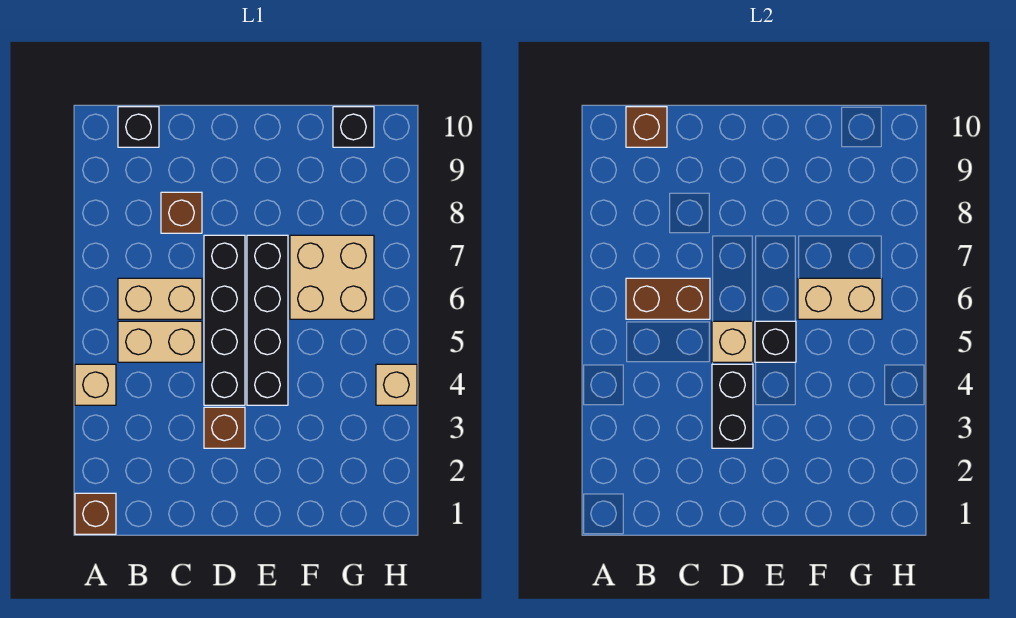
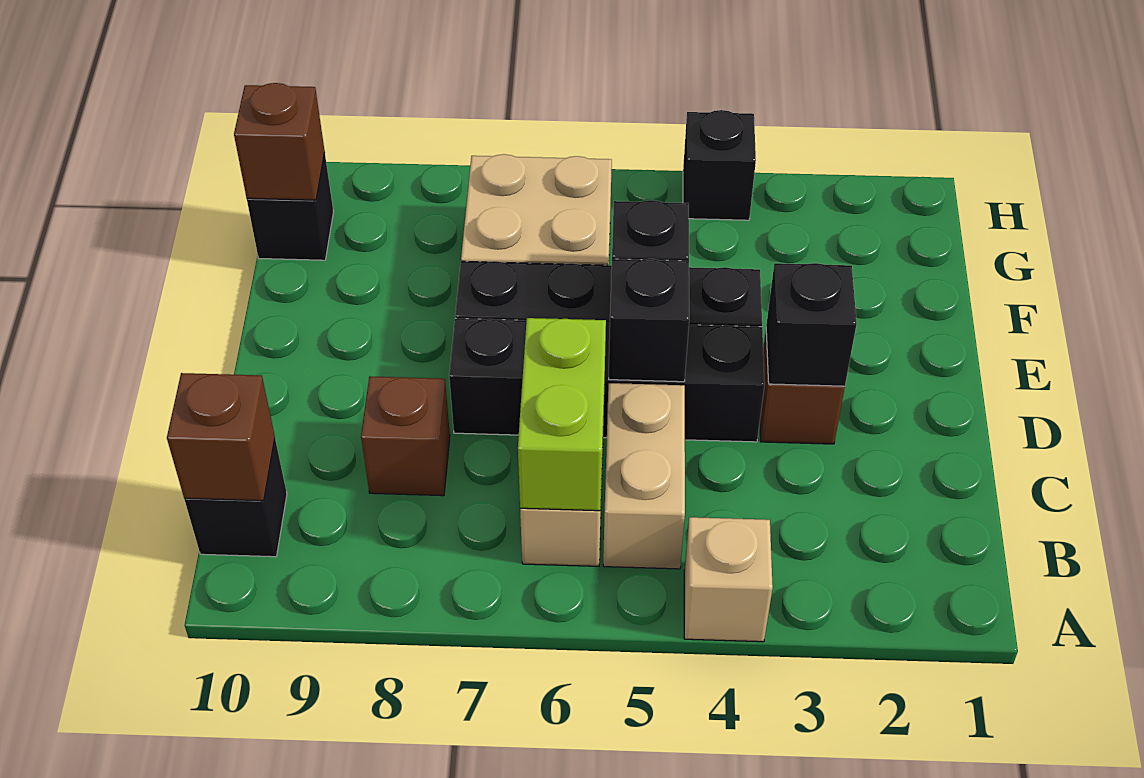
brown 1x1 brick [75,493,116,534] -> brown 1x1 brick moved to [234,83,325,200]
brown 1x2 brick [626,278,710,319] -> lime 1x2 brick [518,318,606,511]
black 1x2 brick [712,364,753,448] -> black 1x1 brick [766,263,857,386]
tan 1x1 brick [712,321,753,362] -> black 1x1 brick [609,259,689,382]
tan 1x2 brick [798,278,882,319] -> none
tan 1x1 brick [376,364,417,405] -> black 1x1 brick [683,110,756,220]

